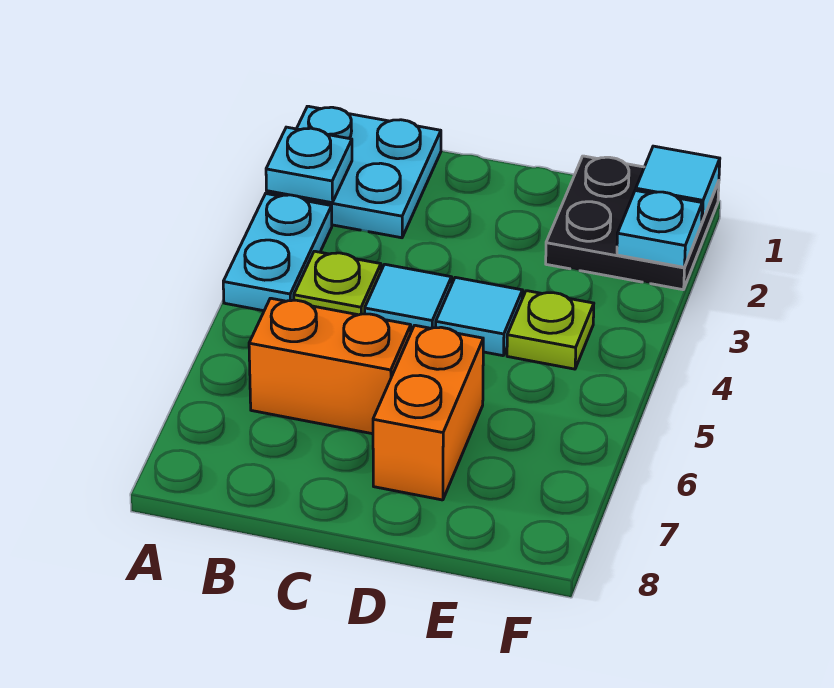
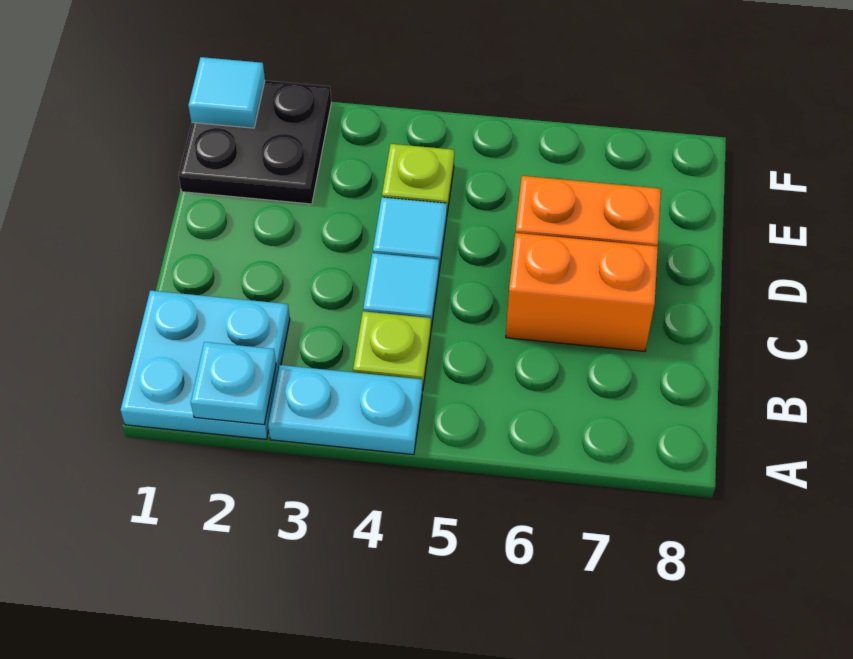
orange 1x2 brick [249,298,411,434] -> orange 1x2 brick turned to [506,233,658,351]
cyan 1x1 plate [617,190,702,267] -> none

